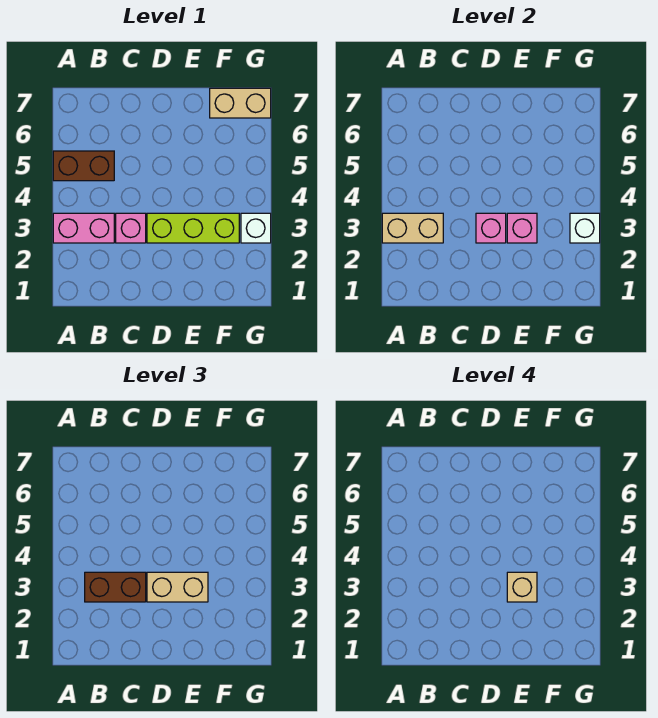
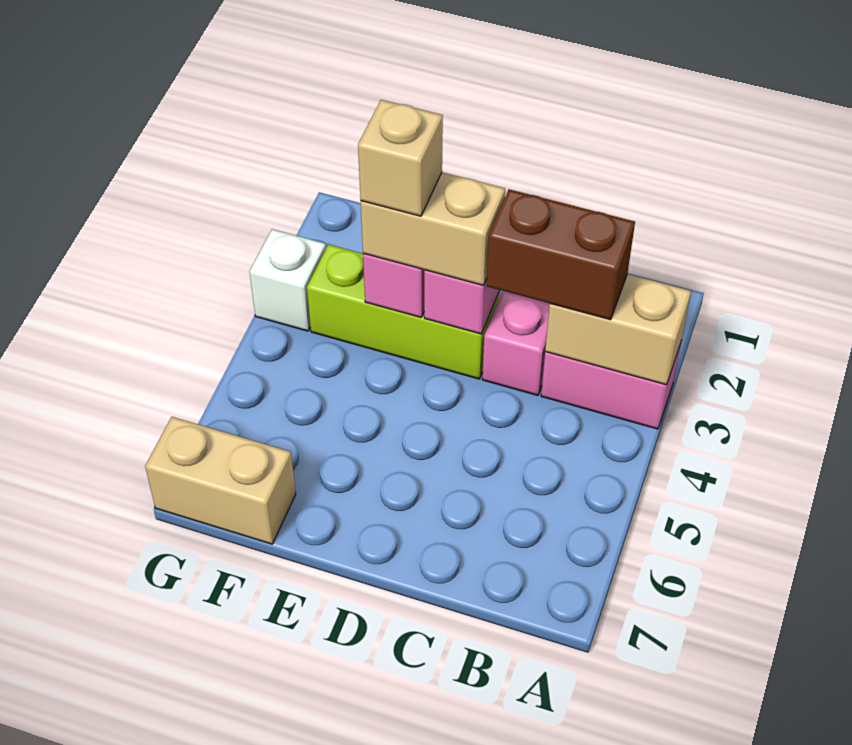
brown 1x2 brick [53,151,114,181] -> none
white 1x1 brick [570,213,600,243] -> none

